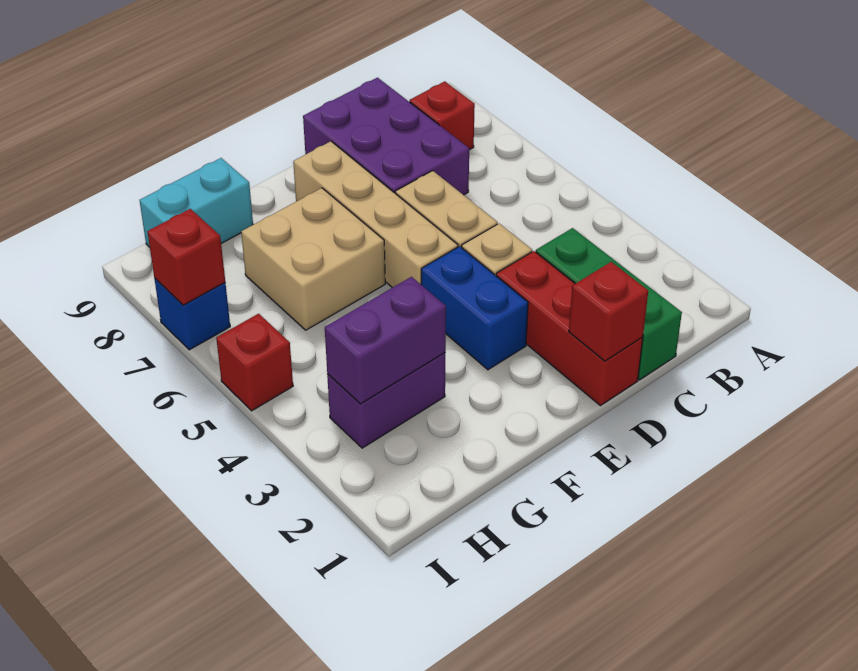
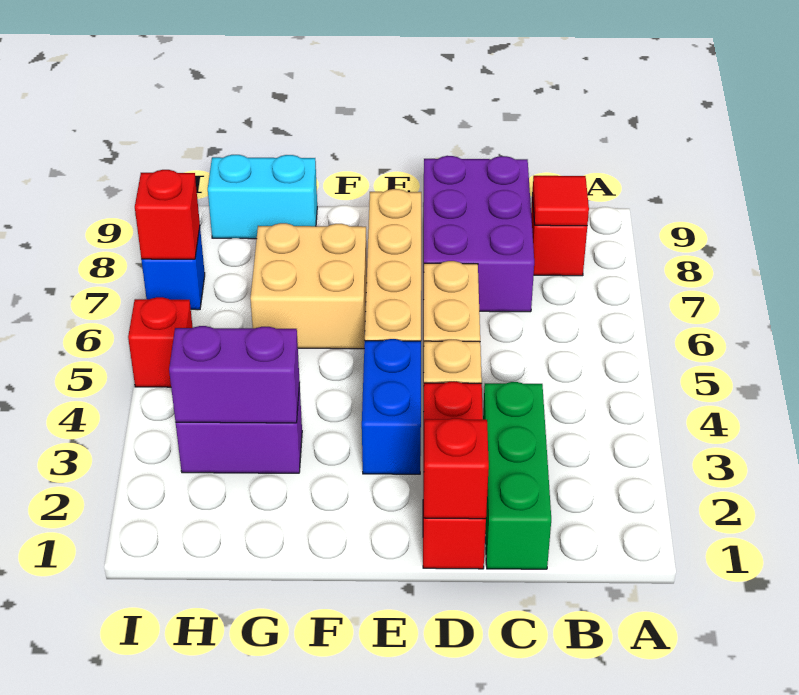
none -> red 1x1 tile [532,176,589,226]

